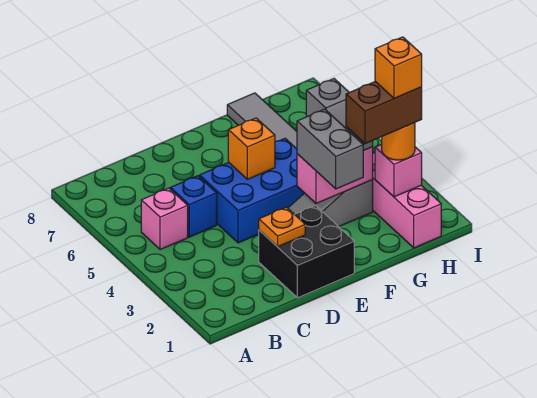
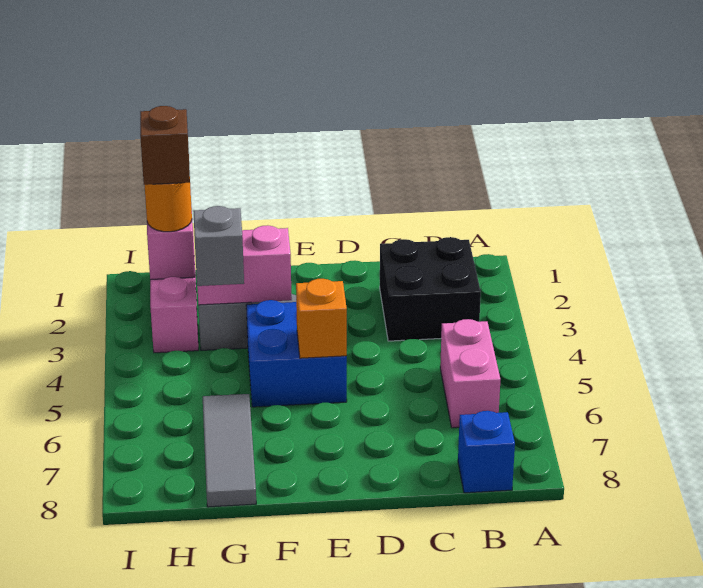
pink 1x1 brick [141,188,188,250] -> pink 1x2 brick [440,319,500,428]
blue 1x1 brick [170,176,217,237] -> blue 1x1 brick moved to [458,411,515,493]
black 2x2 brick [259,206,354,298] -> black 2x2 brick moved to [380,237,481,341]
orange 1x1 plate [259,207,305,247] -> none
blue 2x3 brick [199,138,304,243] -> blue 2x2 brick [246,300,347,407]
grey 1x2 brick [297,109,363,189] -> none
brown 1x2 brick [346,82,422,144] -> brown 1x1 brick [140,106,190,185]
orange 1x1 brick [375,37,422,98] -> none

